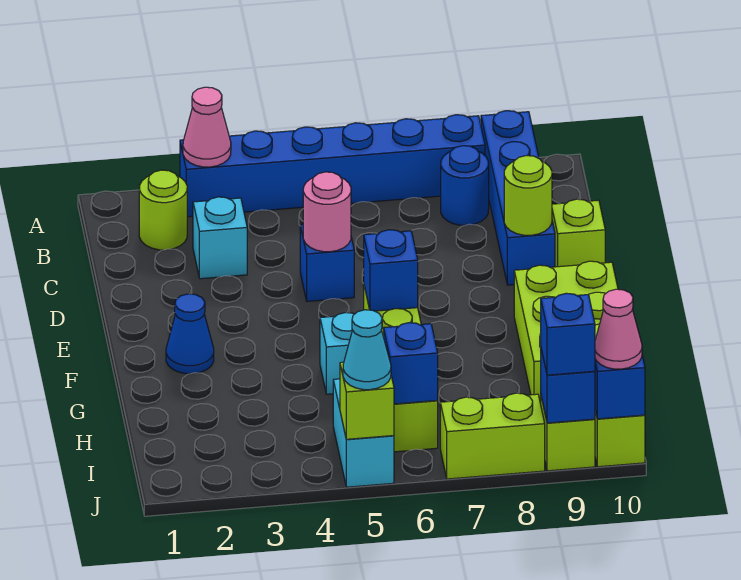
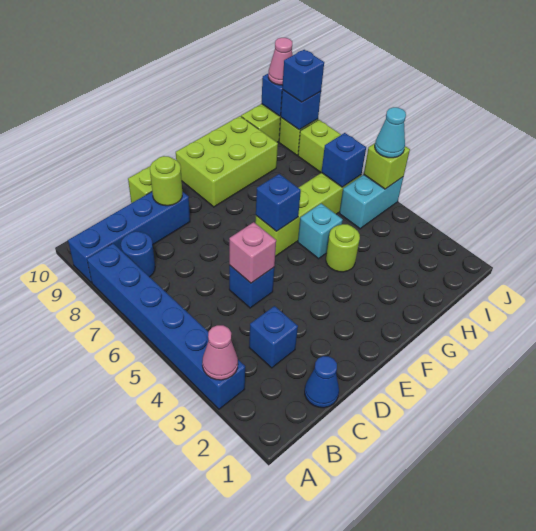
lime 1x1 round brick [139,170,187,250] -> lime 1x1 round brick moved to [326,224,360,272]
cyan 1x1 brick [193,197,247,279] -> blue 1x1 brick [249,306,298,368]
pink 1x1 round brick [303,172,351,252] -> pink 1x1 brick [229,222,276,283]
blue 1x1 cone [166,294,214,374] -> blue 1x1 cone moved to [305,356,339,408]

